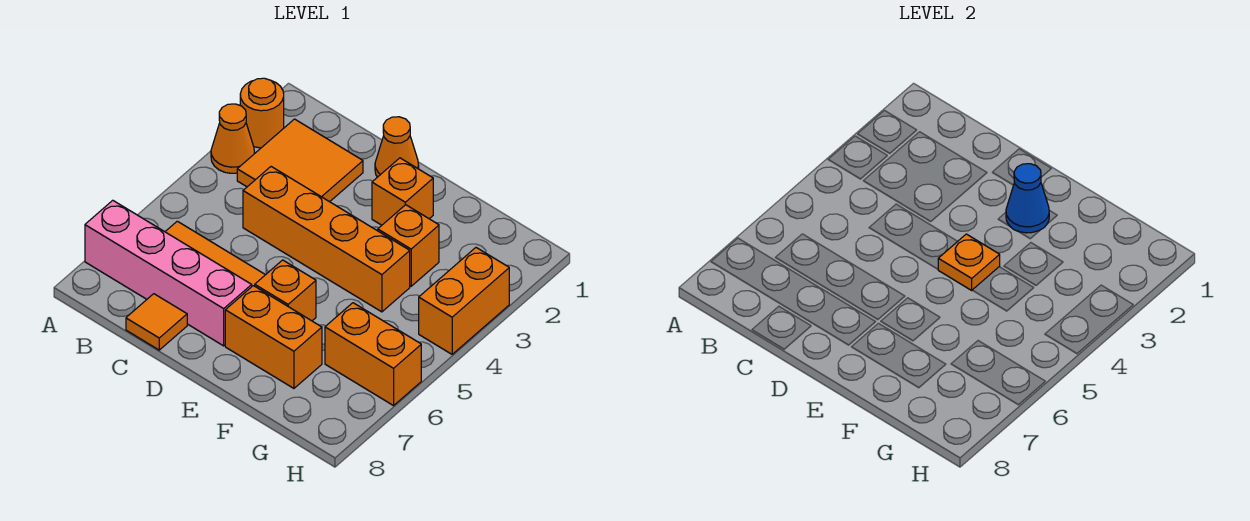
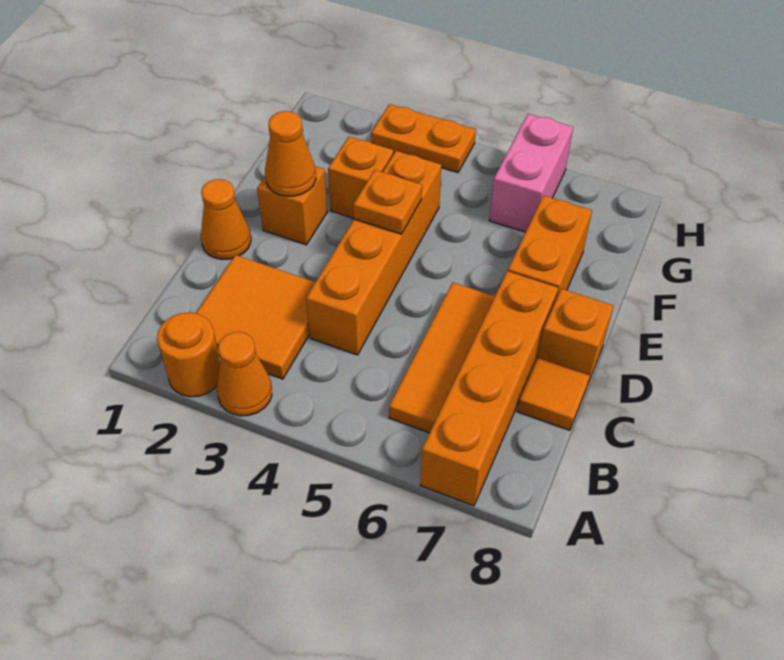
pink 1x4 brick [85,200,252,346] -> orange 1x4 brick [420,271,558,506]
blue 1x1 cone [1006,164,1049,233] -> orange 1x1 cone [265,111,316,196]
orange 1x1 brick [255,260,316,321] -> orange 1x1 brick moved to [538,289,613,386]
orange 1x2 brick [325,303,421,406] -> pink 1x2 brick [489,114,573,232]
orange 1x2 brick [419,248,509,354] -> orange 1x2 plate [371,104,476,173]

